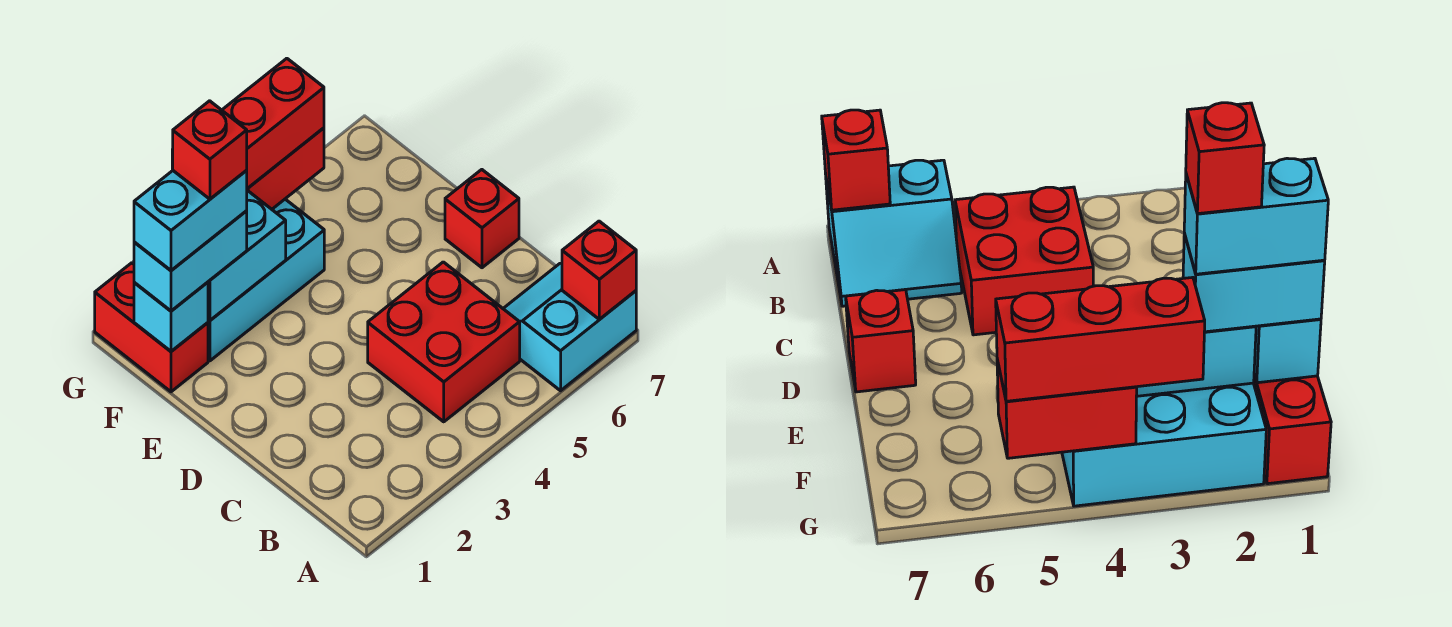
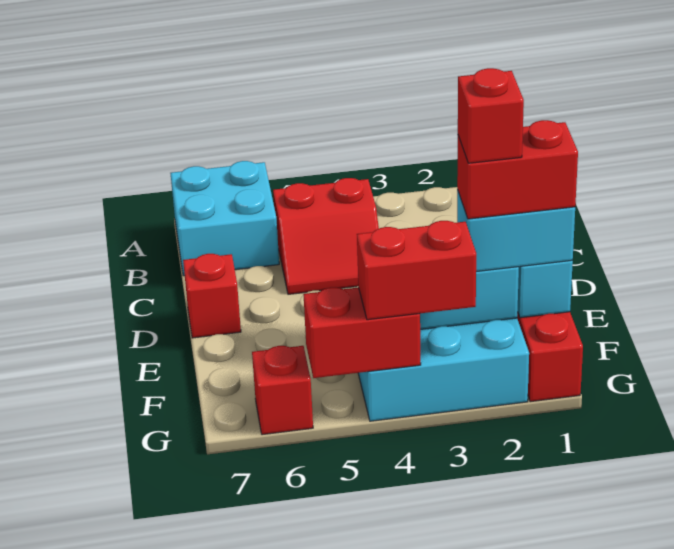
cyan 2x2 slope [503,263,636,391] -> cyan 2x2 brick [170,161,279,276]
red 1x1 brick [562,221,636,319] -> red 1x1 brick moved to [252,346,313,435]
red 2x2 brick [368,262,520,422] -> red 2x2 slope [273,178,379,294]
cyan 1x2 brick [134,170,247,270] -> red 1x2 brick [457,120,578,219]
red 1x3 brick [172,58,324,188] -> red 1x2 brick [357,221,476,320]

